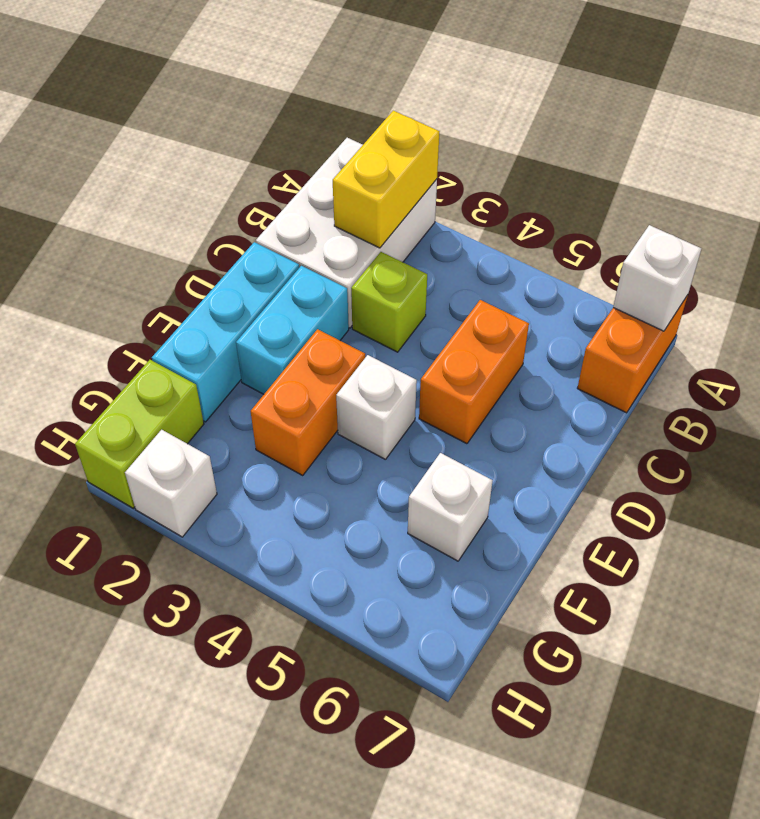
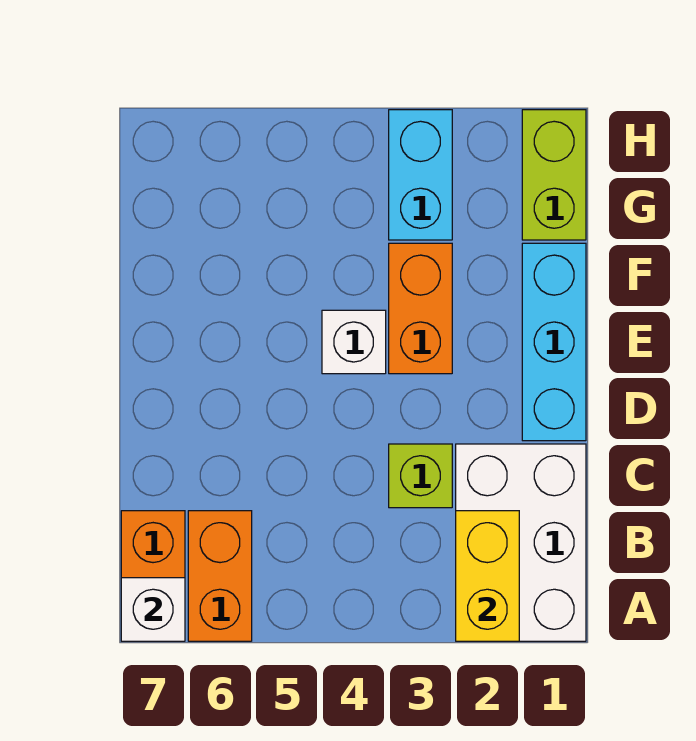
orange 1x2 brick [419,300,529,444] -> orange 1x2 brick moved to [188,511,252,641]
cyan 1x2 brick [236,266,349,394] -> cyan 1x2 brick moved to [389,110,452,240]
white 1x1 brick [408,453,493,561] -> none
white 1x1 brick [125,430,217,537] -> none

